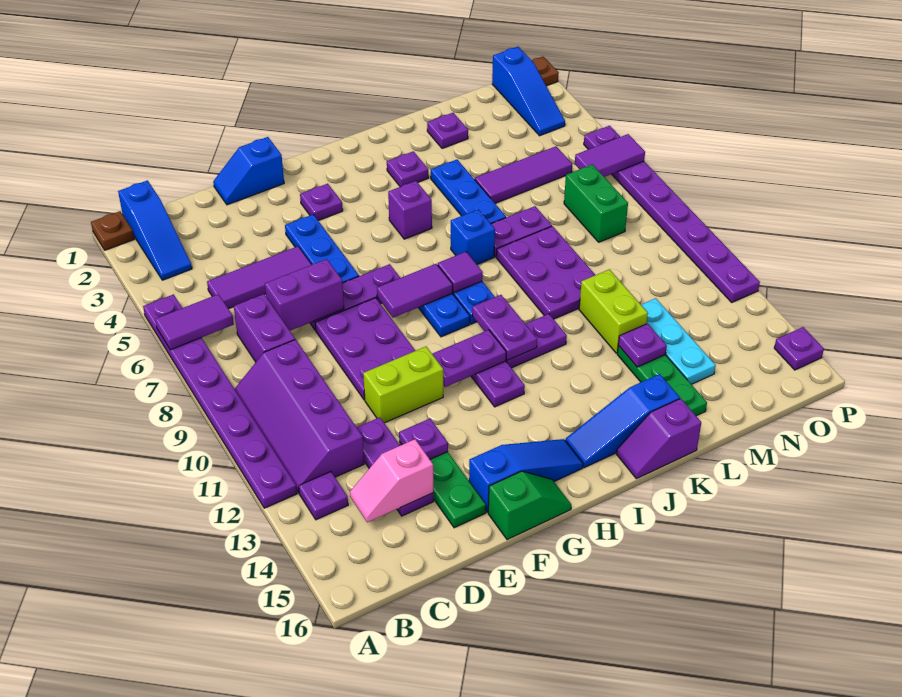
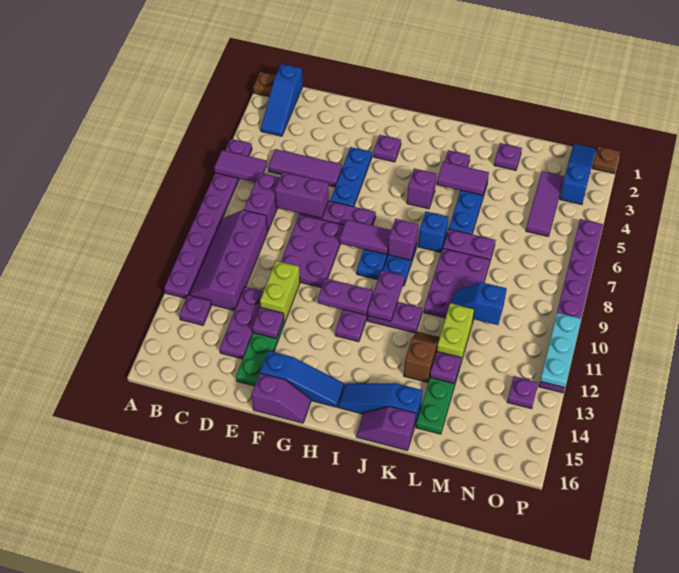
pink 1x2 slope [350,439,433,522] -> none
blue 1x2 slope [213,137,284,205] -> blue 1x2 slope moved to [452,282,507,325]
lime 1x2 brick [363,347,443,423] -> lime 1x2 brick turned to [260,261,300,323]
green 1x2 slope [488,471,571,540] -> purple 1x2 slope [252,373,311,423]
purple 1x1 tile [438,252,483,293] -> purple 1x1 brick [388,219,418,260]
none -> brown 1x2 slope [404,332,440,382]
purple 1x3 tile [475,146,572,203] -> purple 1x3 tile turned to [526,171,564,236]
cyan 1x3 plate [641,298,716,384] -> cyan 1x3 plate moved to [540,313,581,388]
green 1x2 brick [564,164,628,242] -> none
blue 1x3 slope [492,47,565,136] -> blue 1x3 slope turned to [560,144,596,205]
purple 1x2 tile [575,134,645,177] -> purple 1x2 tile moved to [437,162,489,195]
purple 1x1 plate [774,327,824,370] -> purple 1x1 plate moved to [507,376,538,409]

